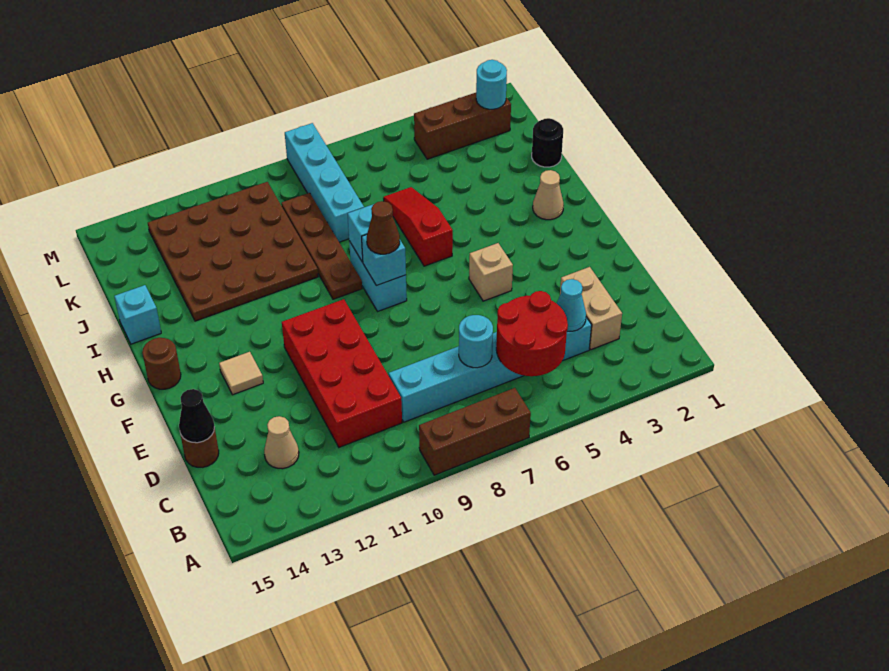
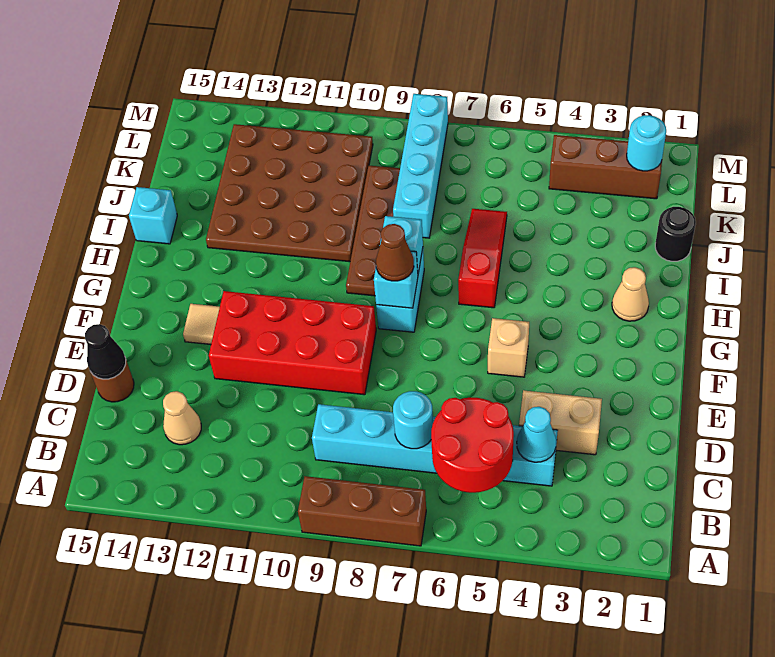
tan 1x2 brick [560,267,622,350] -> tan 1x2 brick turned to [519,390,602,455]
red 2x4 brick [282,299,402,447] -> red 2x4 brick turned to [209,291,376,395]
brown 1x1 round brick [142,338,181,389] -> none

